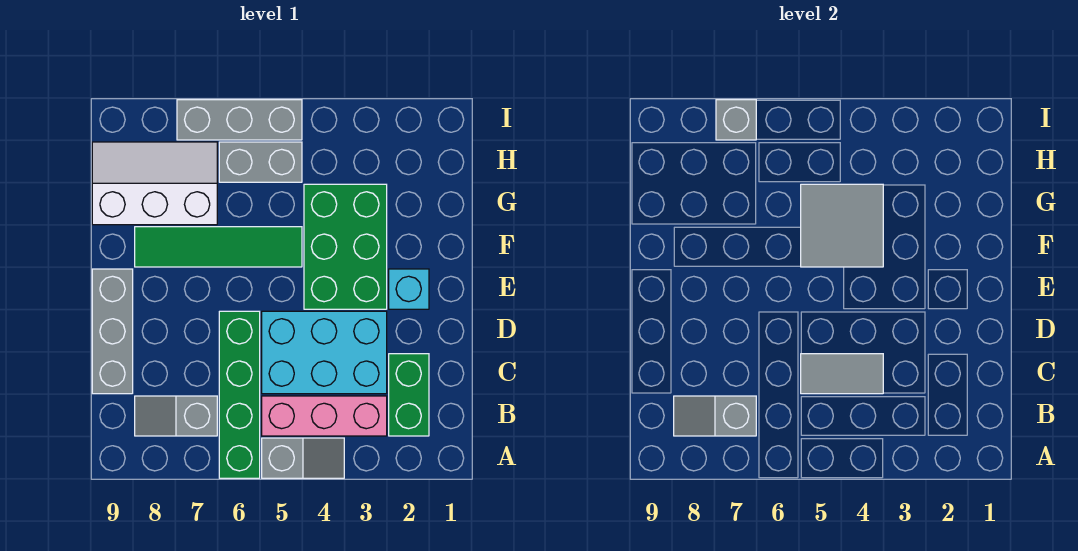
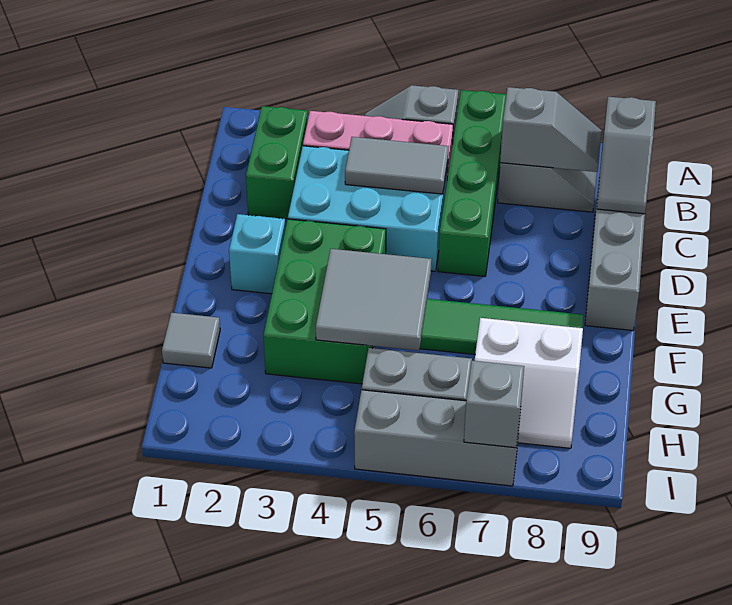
none -> grey 1x2 slope [597,97,656,214]
none -> grey 1x1 tile [162,313,220,368]
white 2x3 slope [92,142,217,225] -> white 2x2 slope [475,318,583,448]

